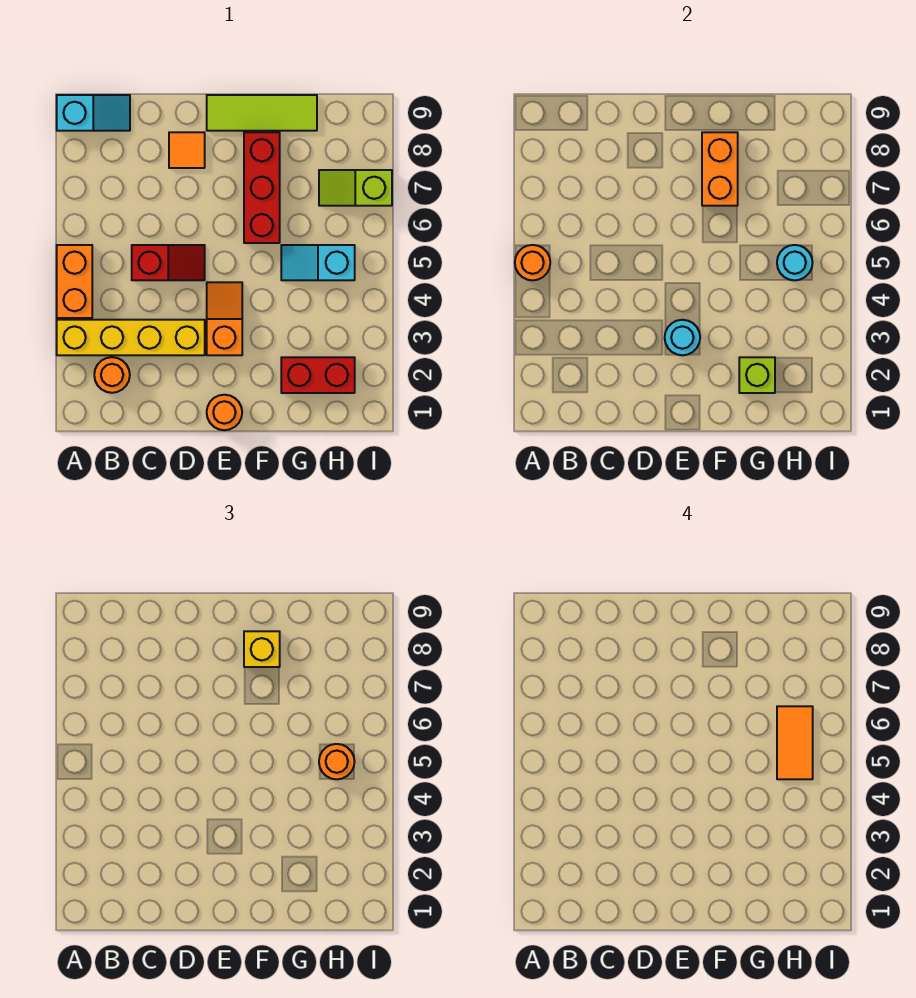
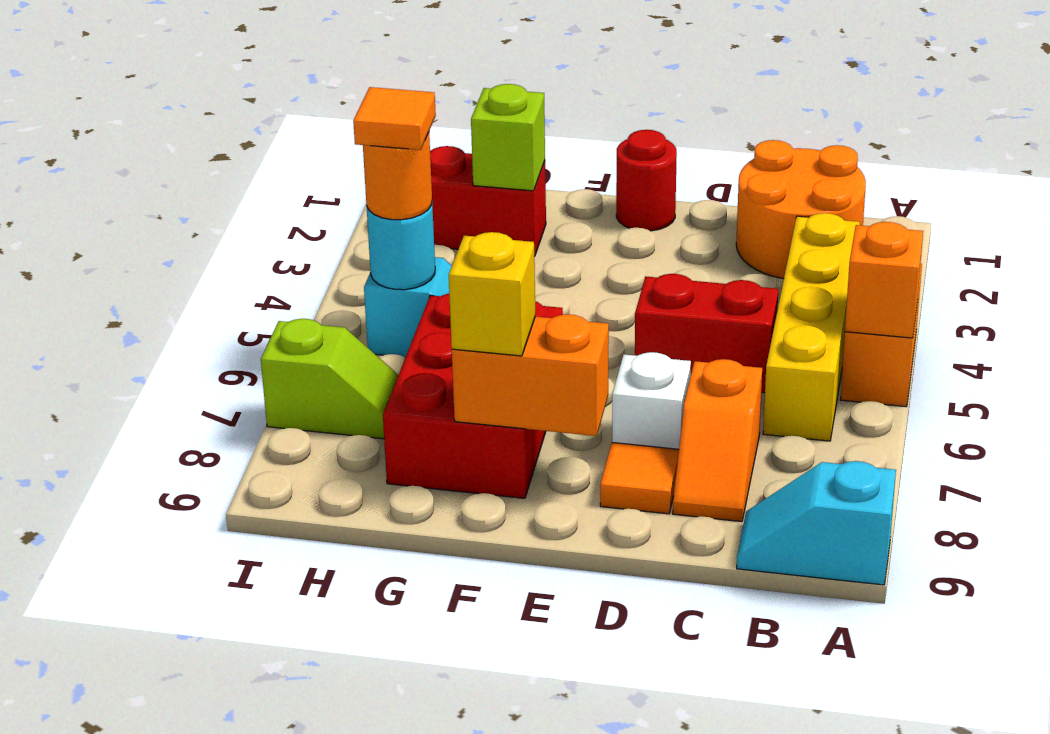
yellow 1x4 brick [57,320,205,355] -> yellow 1x4 brick turned to [763,213,860,441]
orange 1x1 round brick [515,245,550,280] -> orange 1x1 brick [845,222,923,338]
orange 1x1 round brick [94,357,130,393] -> orange 2x2 round brick [736,140,866,279]
red 1x2 slope [132,245,205,280] -> red 1x2 brick [635,274,778,393]
none -> white 1x1 brick [612,352,691,449]
orange 1x1 round brick [207,395,242,430] -> red 1x1 round brick [616,130,677,231]
orange 1x2 slope [207,282,242,355] -> orange 1x2 slope moved to [673,359,762,522]
cyan 1x1 round brick [665,320,700,355] -> none
lime 1x3 tile [207,95,317,131] -> none
red 1x3 brick [244,132,280,243] -> red 2x3 brick [383,293,563,498]
orange 1x2 brick [702,132,738,206] -> orange 1x2 brick turned to [452,314,609,436]
orange 1x2 tile [777,706,813,779] -> orange 1x1 tile [353,87,436,150]

